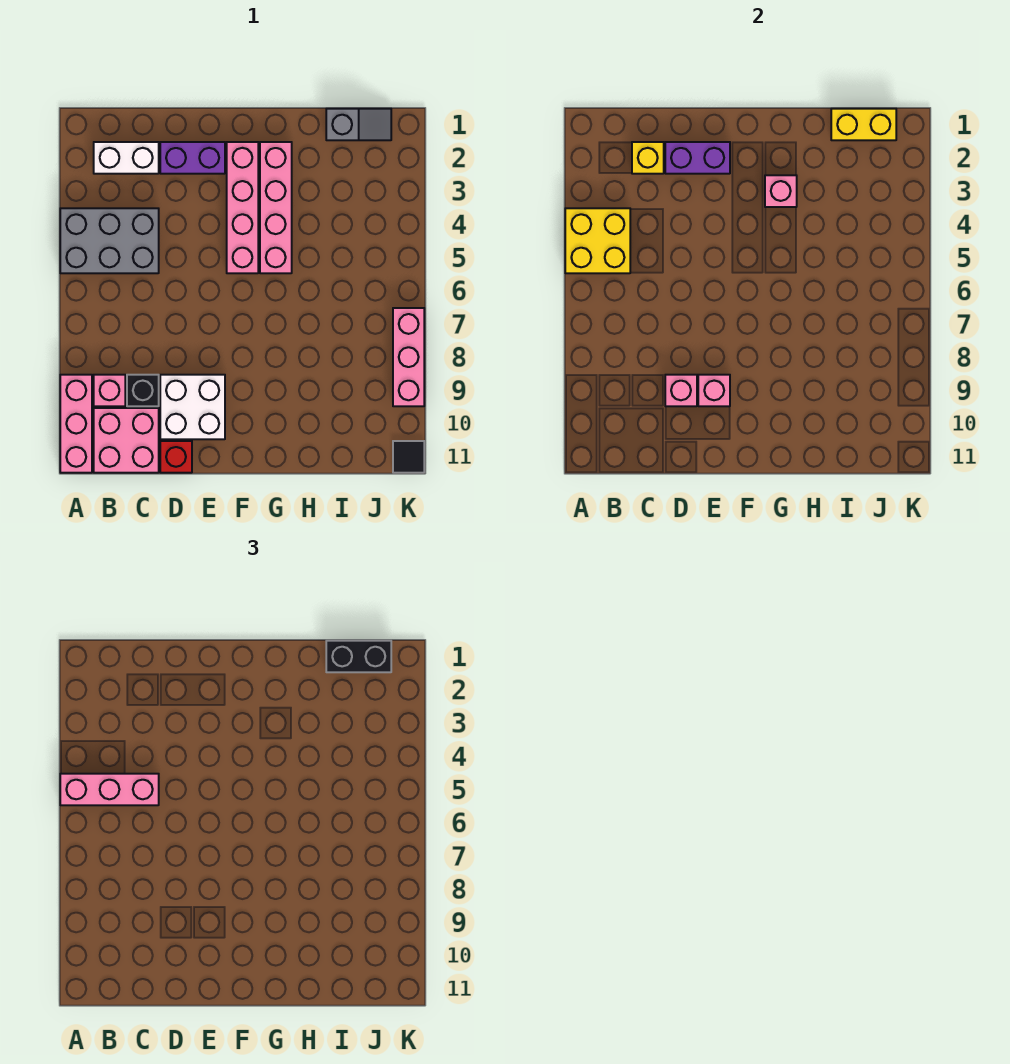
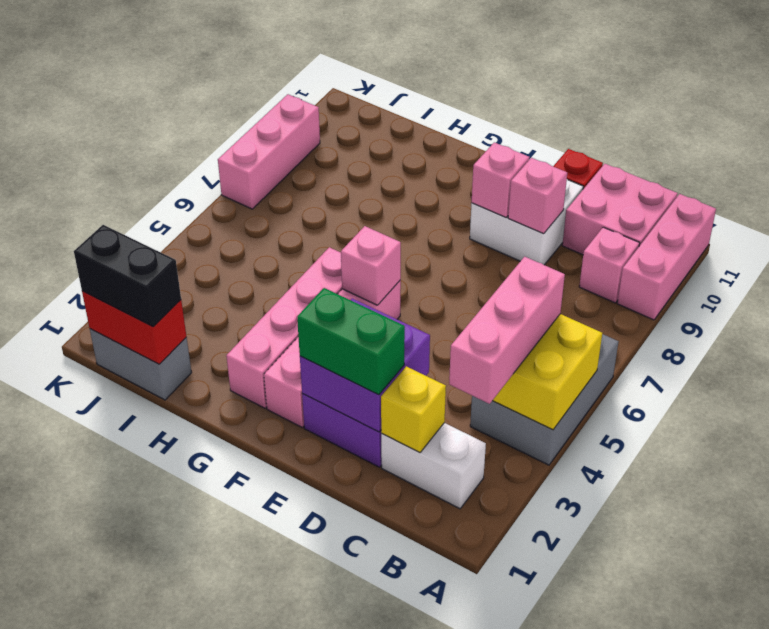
grey 2x3 brick [60,208,159,273] -> grey 2x3 brick turned to [470,334,618,465]
pink 1x3 brick [60,774,159,805] -> pink 1x3 brick turned to [449,257,565,404]
black 1x1 brick [127,375,159,406] -> none
purple 1x2 brick [665,142,730,174] -> purple 2x2 brick [300,298,430,432]
none -> green 1x2 brick [297,288,405,395]
pink 1x1 brick [765,175,797,207] -> pink 1x1 brick moved to [341,226,401,305]
grey 1x2 slope [326,109,391,140] -> grey 1x2 brick [90,329,192,400]
yellow 1x2 brick [831,109,896,140] -> red 1x2 brick [82,291,186,364]
black 1x1 tile [393,441,424,473] -> none

